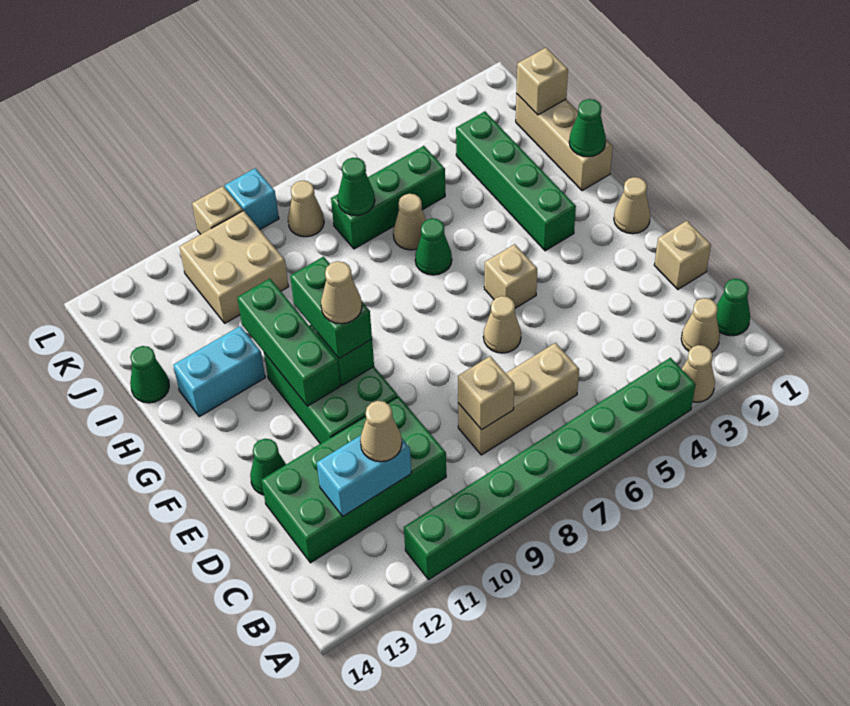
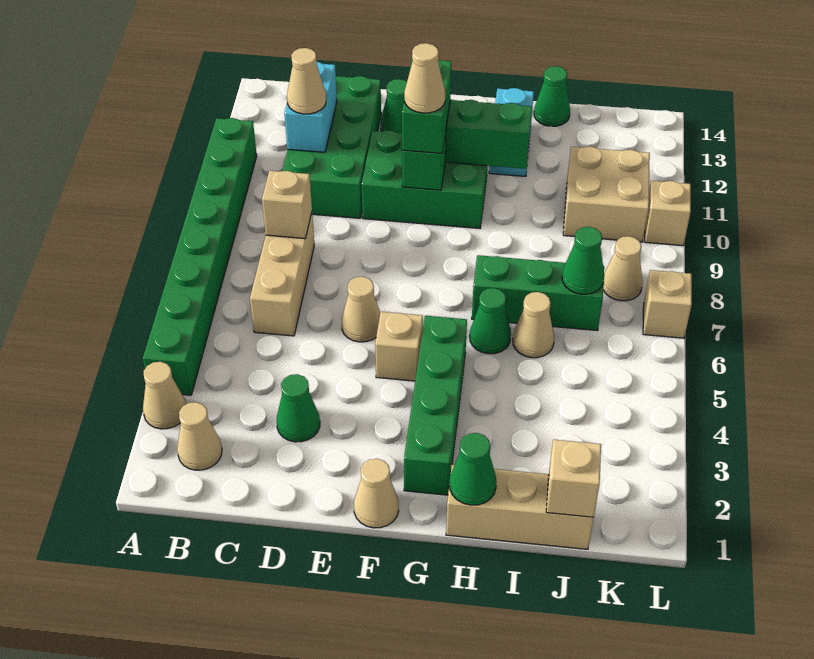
green 1x1 cone [716,279,750,336] -> green 1x1 cone moved to [277,374,320,442]
tan 1x1 brick [654,221,711,289] -> tan 1x1 brick moved to [643,270,692,338]
green 1x2 brick [290,257,372,359] -> green 1x2 brick turned to [402,60,451,153]
green 1x4 brick [456,112,576,251] -> green 1x4 brick turned to [404,316,467,495]
green 1x3 brick [331,146,445,249] -> green 1x3 brick turned to [472,255,604,331]
cyan 1x1 brick [225,168,279,229] -> none

